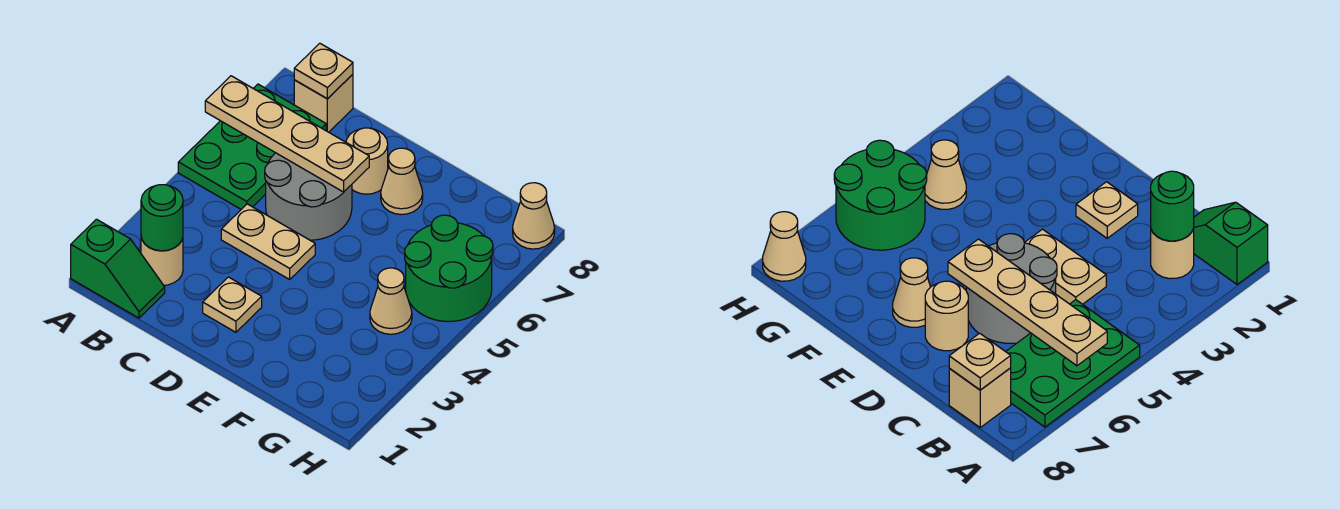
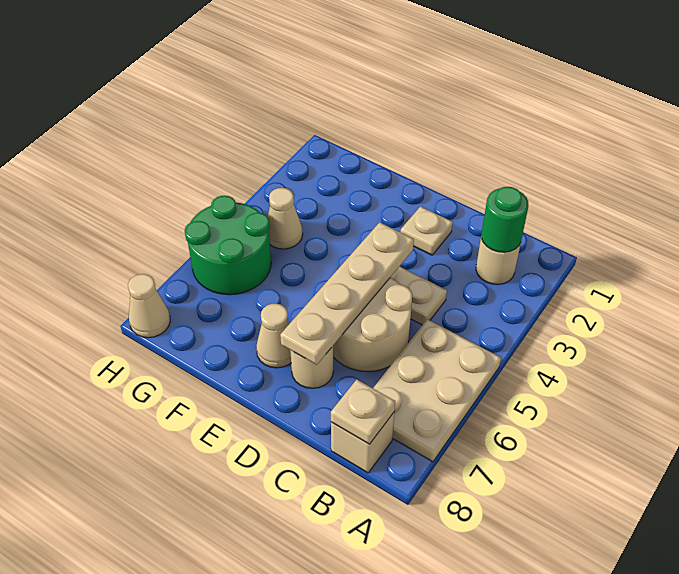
green 1x2 slope [71,219,165,318] -> none
green 2x3 plate [178,84,326,209] -> tan 2x3 plate [373,319,501,462]
tan 1x4 plate [205,76,369,192] -> tan 1x4 plate turned to [280,222,414,365]
grey 2x2 round brick [265,153,352,240] -> tan 2x2 round brick [333,278,412,371]

